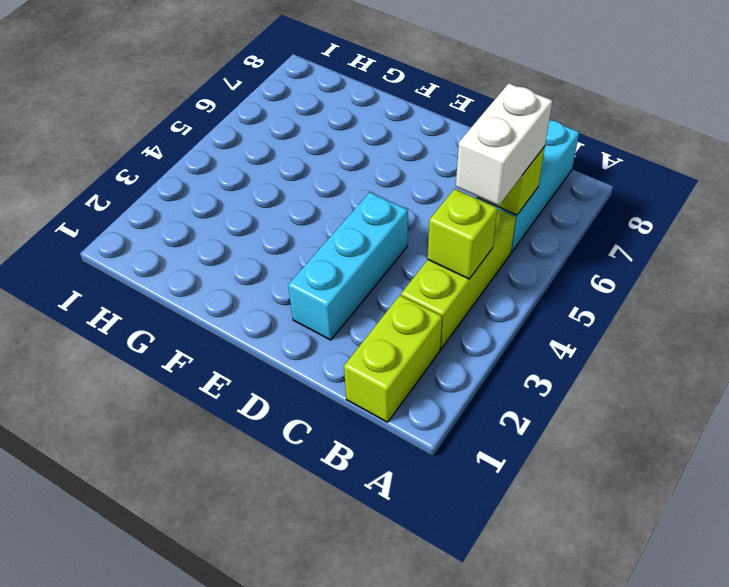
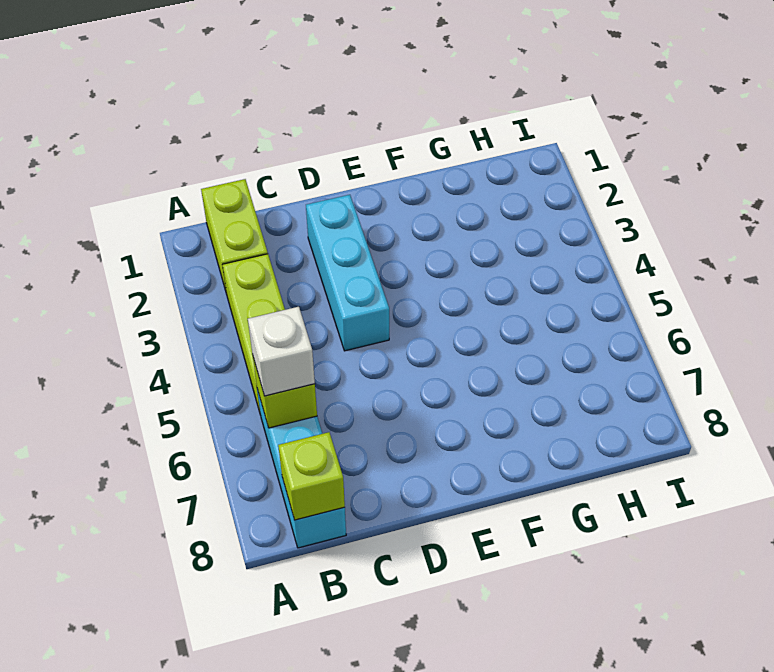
lime 1x1 brick [428,189,497,279] -> lime 1x1 brick moved to [278,432,345,520]
white 1x2 brick [456,83,553,206] -> white 1x1 brick [248,307,315,396]

